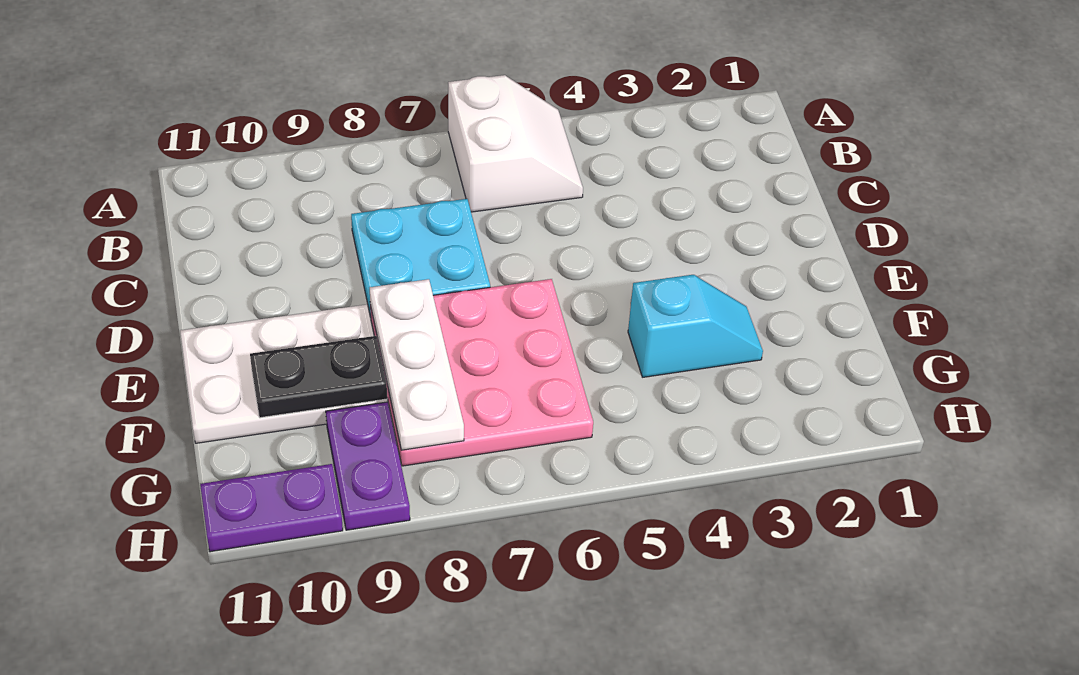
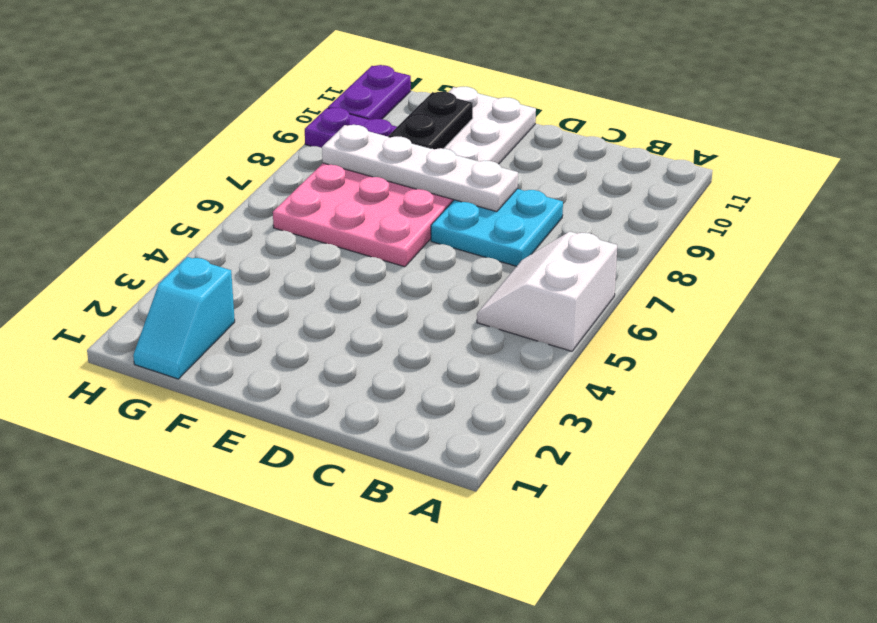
white 2x2 slope [448,75,583,212] -> white 2x2 slope turned to [477,232,617,351]
white 1x3 plate [370,279,464,450] -> white 1x4 plate [322,125,518,212]
cyan 1x2 slope [628,275,763,377] -> cyan 1x2 slope moved to [133,257,235,379]

